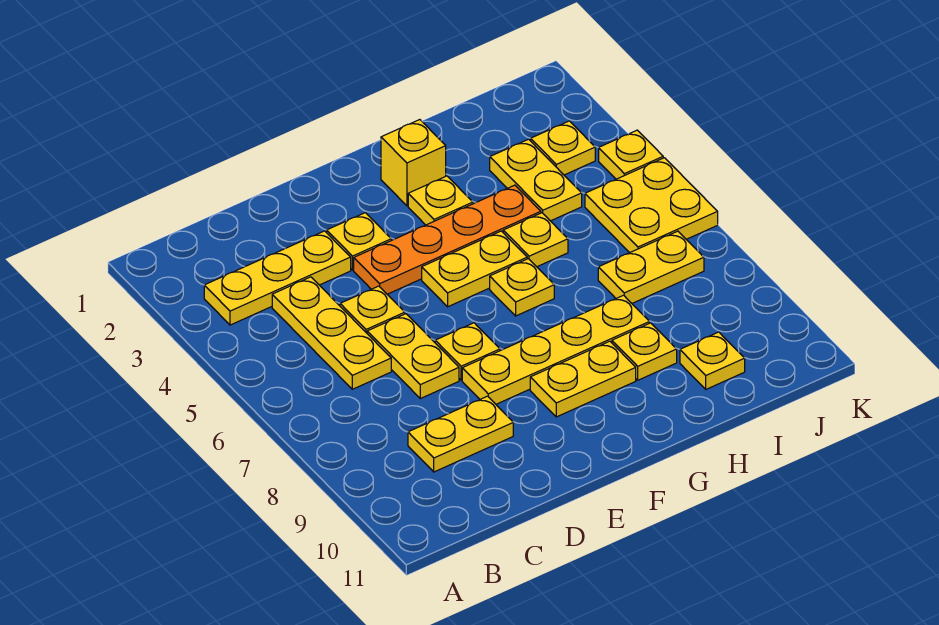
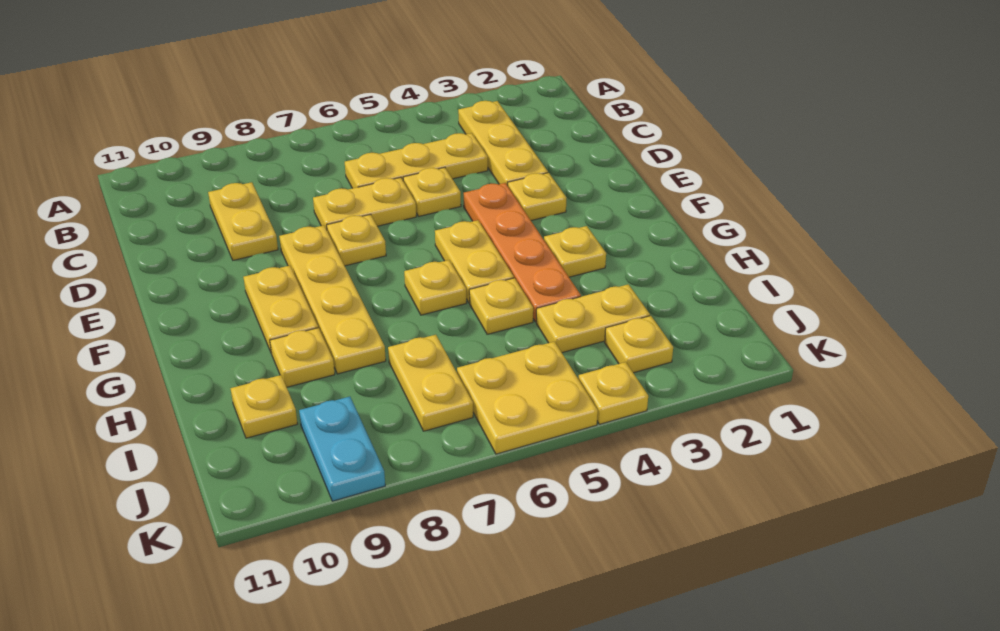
yellow 1x1 brick [381,120,446,206] -> none
none -> cyan 1x2 plate [299,397,385,501]

